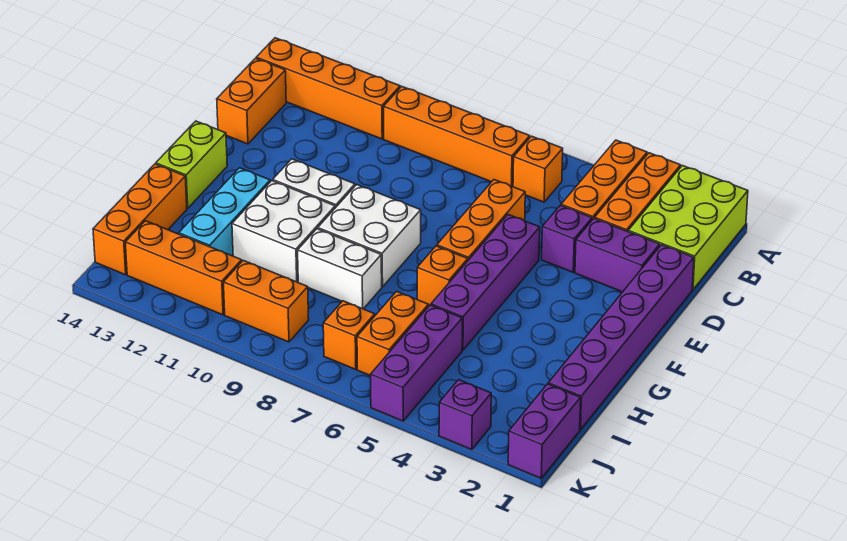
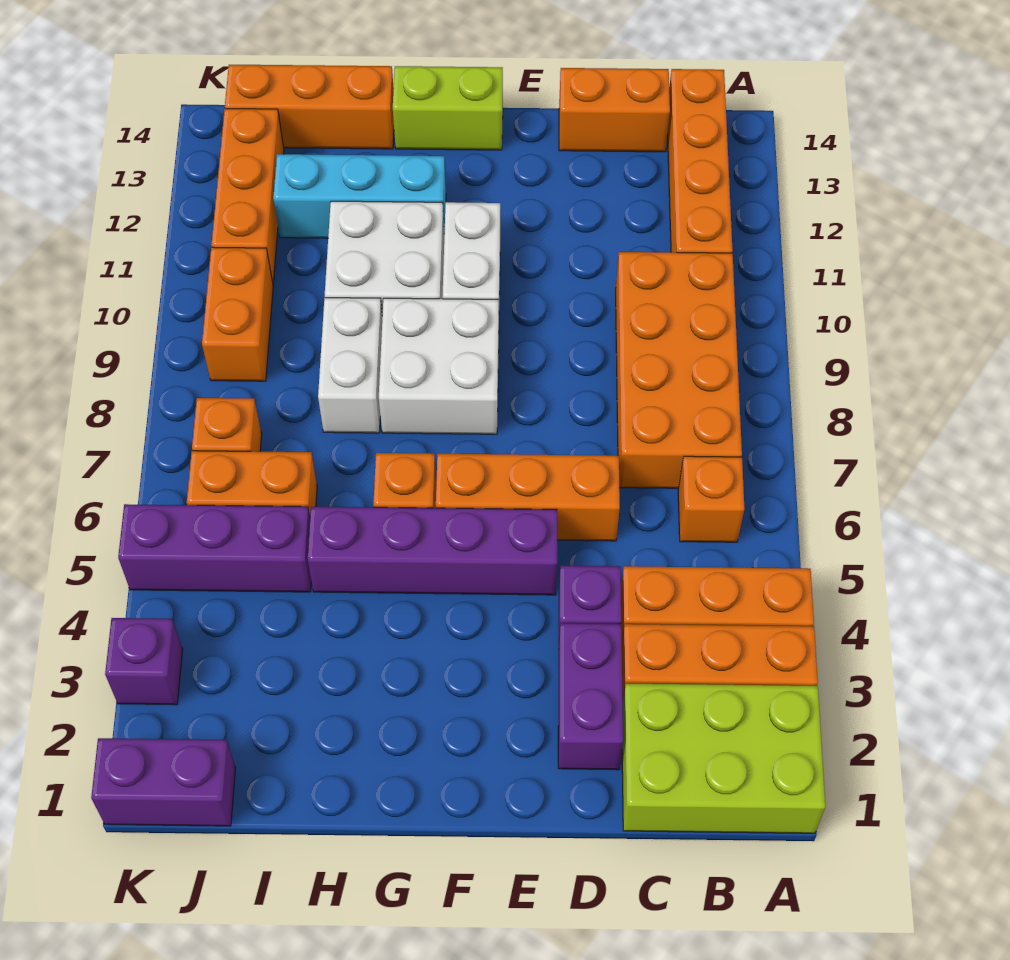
orange 1x4 brick [384,87,530,187] -> orange 2x4 brick [616,252,742,488]
purple 1x6 brick [548,245,694,430] -> none

